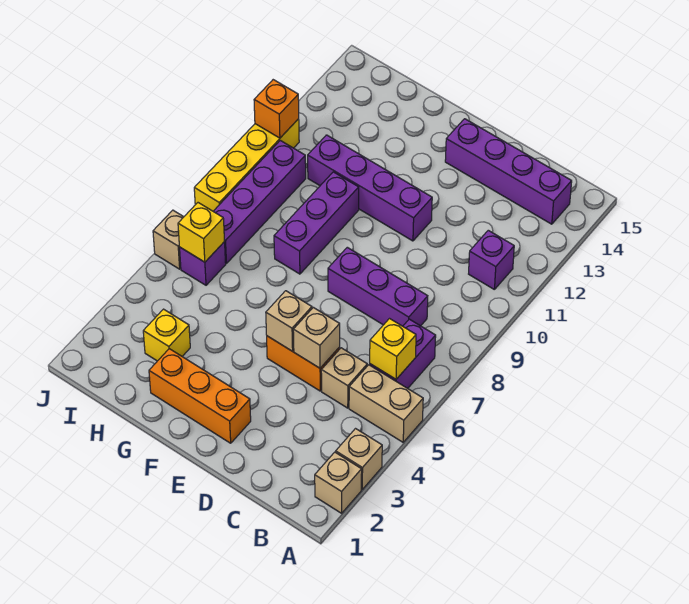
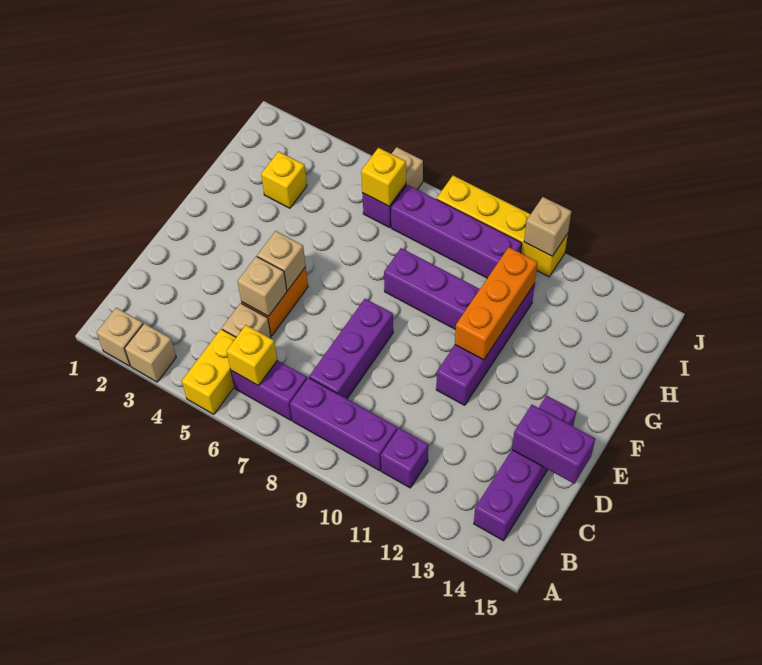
tan 1x2 brick [349,365,423,442] -> yellow 1x2 brick [182,329,236,414]
none -> purple 1x3 brick [290,378,397,471]
none -> purple 1x2 brick [512,405,595,484]
orange 1x3 brick [149,349,251,443] -> orange 1x3 brick moved to [455,247,538,360]
orange 1x1 brick [254,80,299,138] -> tan 1x1 brick [524,197,571,256]

